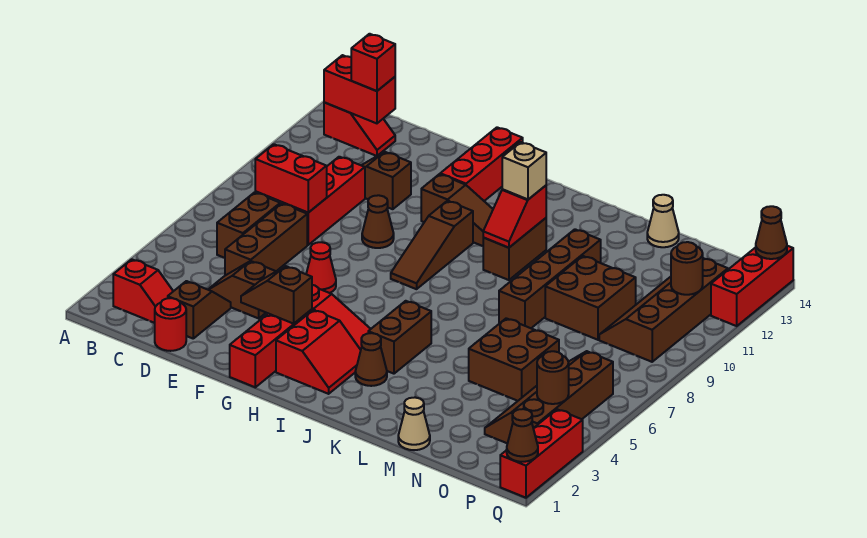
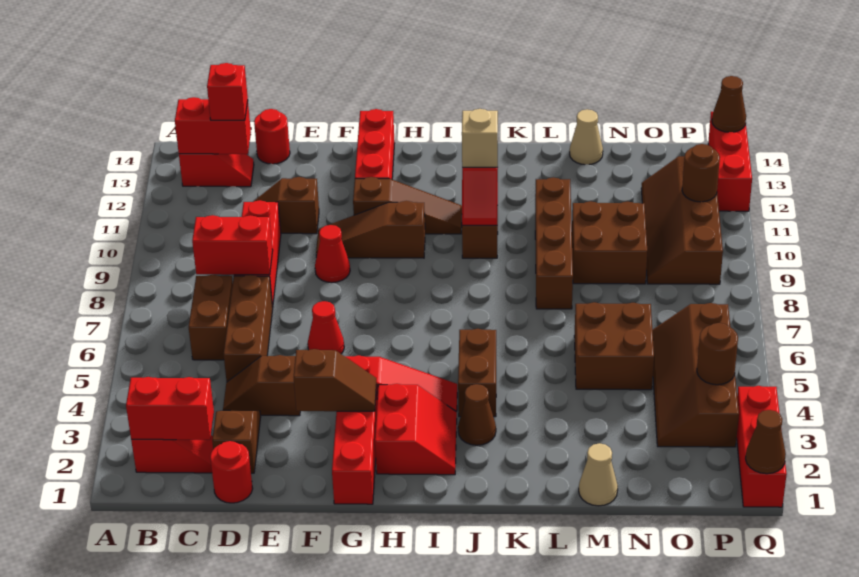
none -> red 1x2 brick [126,377,214,440]
none -> red 1x1 round brick [254,109,290,164]
brown 1x2 slope [241,266,312,324] -> brown 1x2 slope turned to [294,349,376,411]
brown 1x1 cone [362,195,394,248] -> red 1x1 cone [315,225,350,283]
brown 1x3 slope [391,201,473,289] -> brown 1x3 slope turned to [316,201,425,258]

